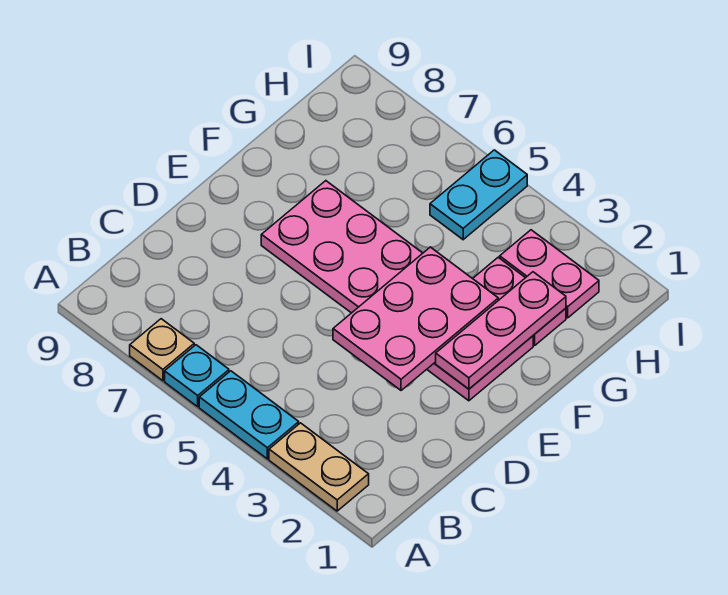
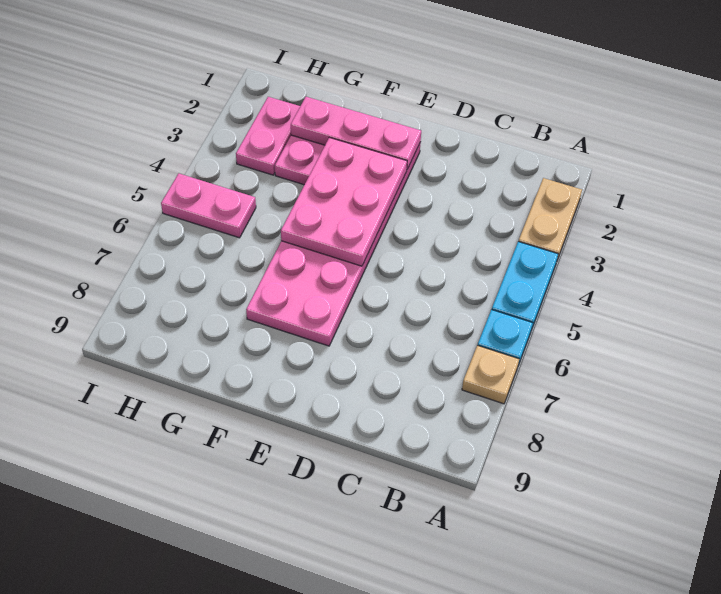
pink 2x3 plate [333,247,498,390] -> pink 2x3 plate turned to [281,138,407,266]
cyan 1x2 plate [430,150,527,240] -> pink 1x2 plate [161,174,256,238]

